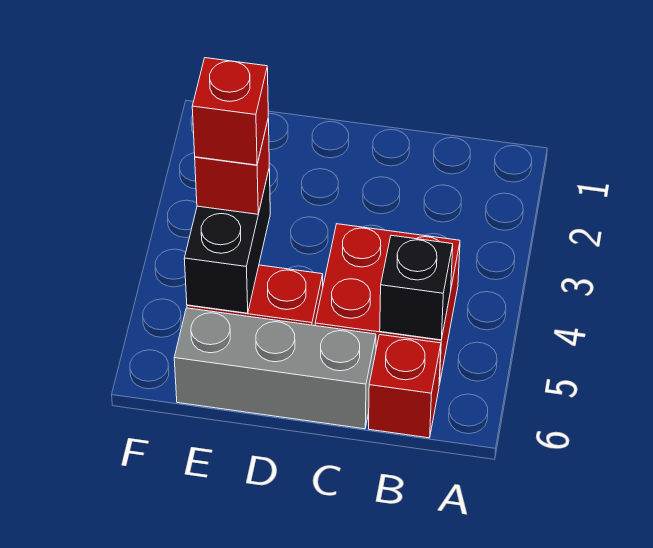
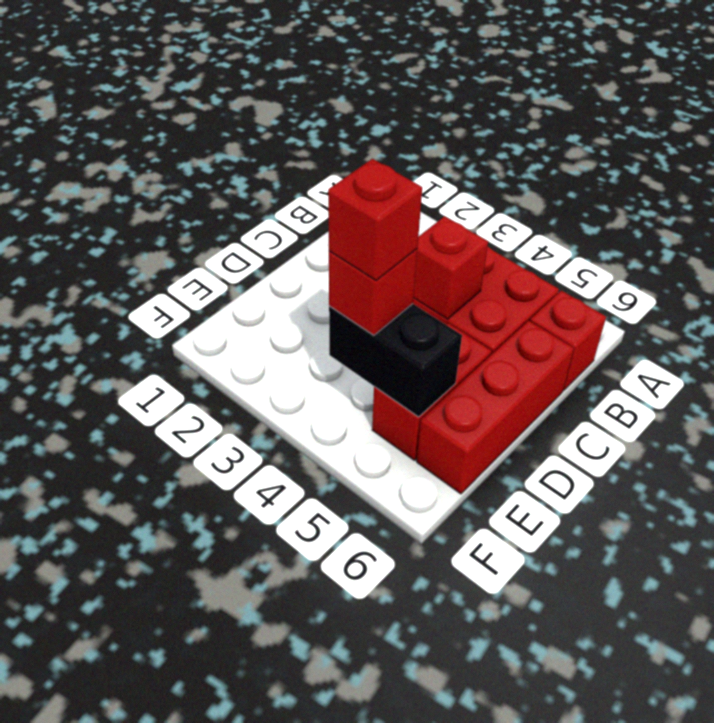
black 1x1 brick [380,235,453,340] -> none
none -> red 1x1 brick [414,216,488,319]
grey 1x3 brick [174,308,376,429] -> red 1x3 brick [417,321,574,494]

